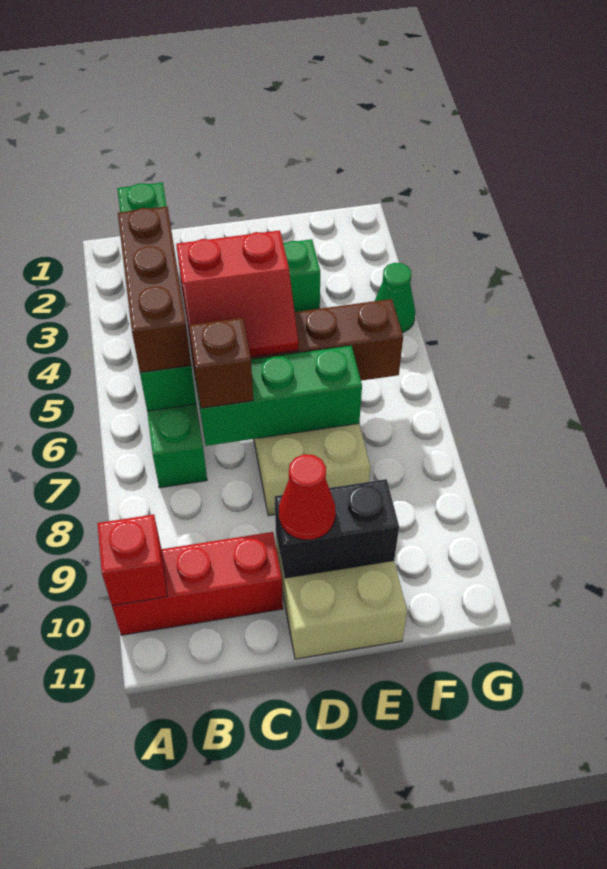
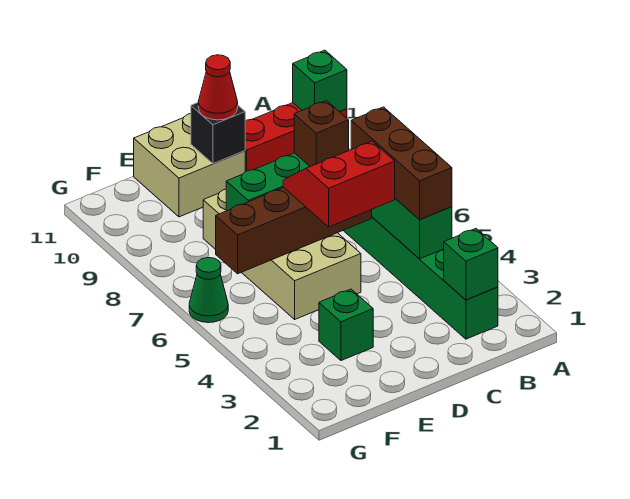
red 1x1 brick [97,515,167,606] -> green 1x1 brick [293,50,347,112]
black 1x2 brick [275,479,399,578] -> black 1x1 brick [191,103,245,164]
green 1x1 cone [375,263,415,333] -> green 1x1 cone moved to [189,258,228,323]

